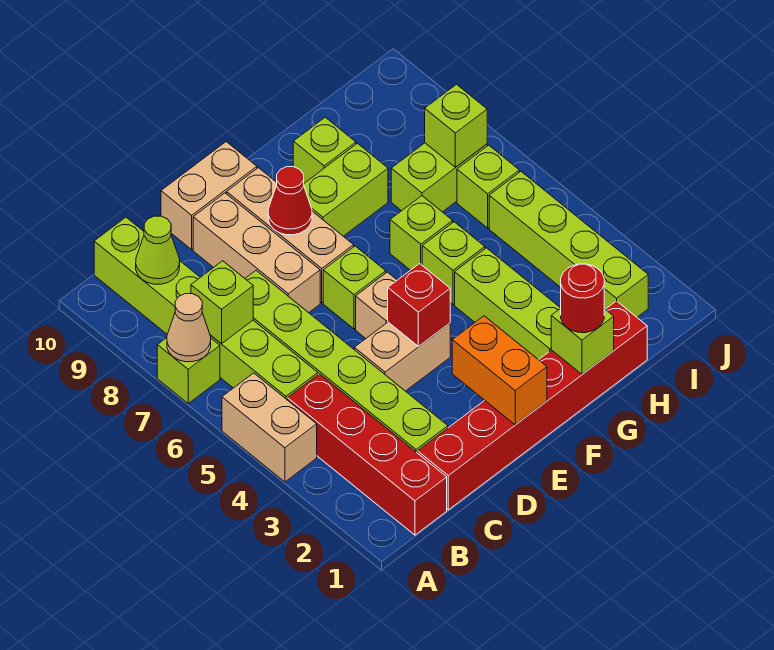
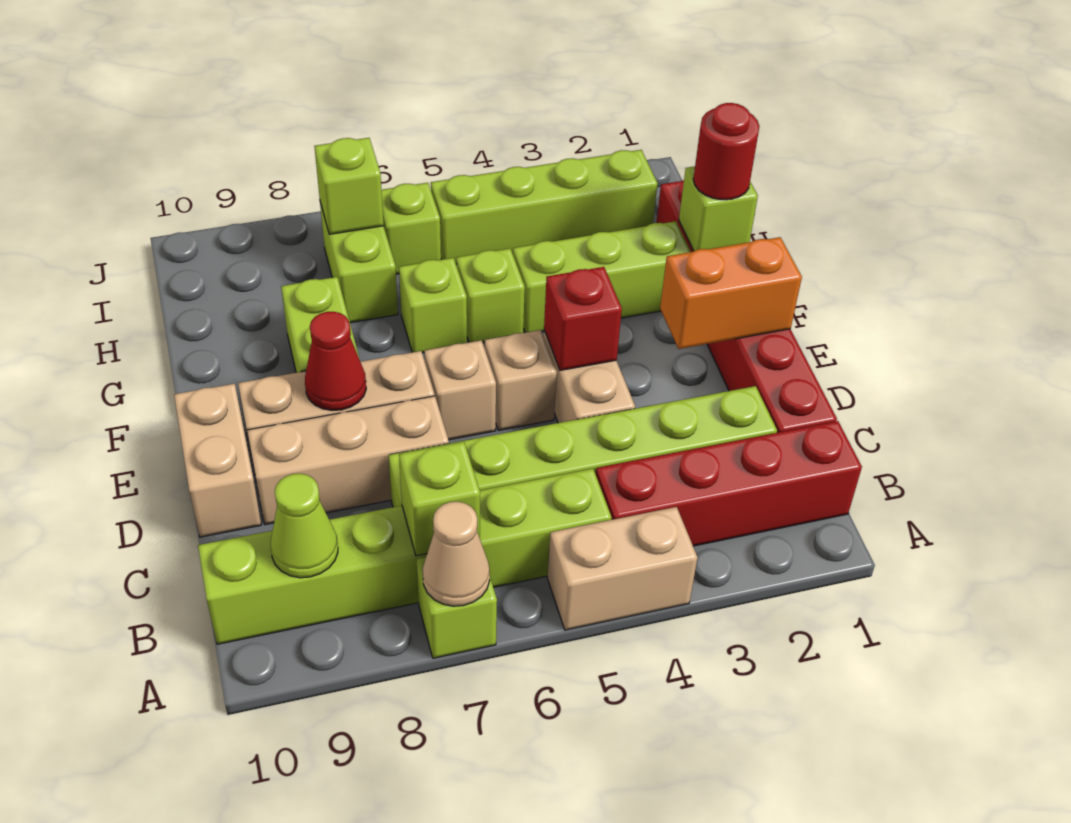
lime 1x1 brick [323,246,386,329] -> tan 1x1 brick [424,340,496,440]
lime 1x1 brick [293,117,356,183] -> none

